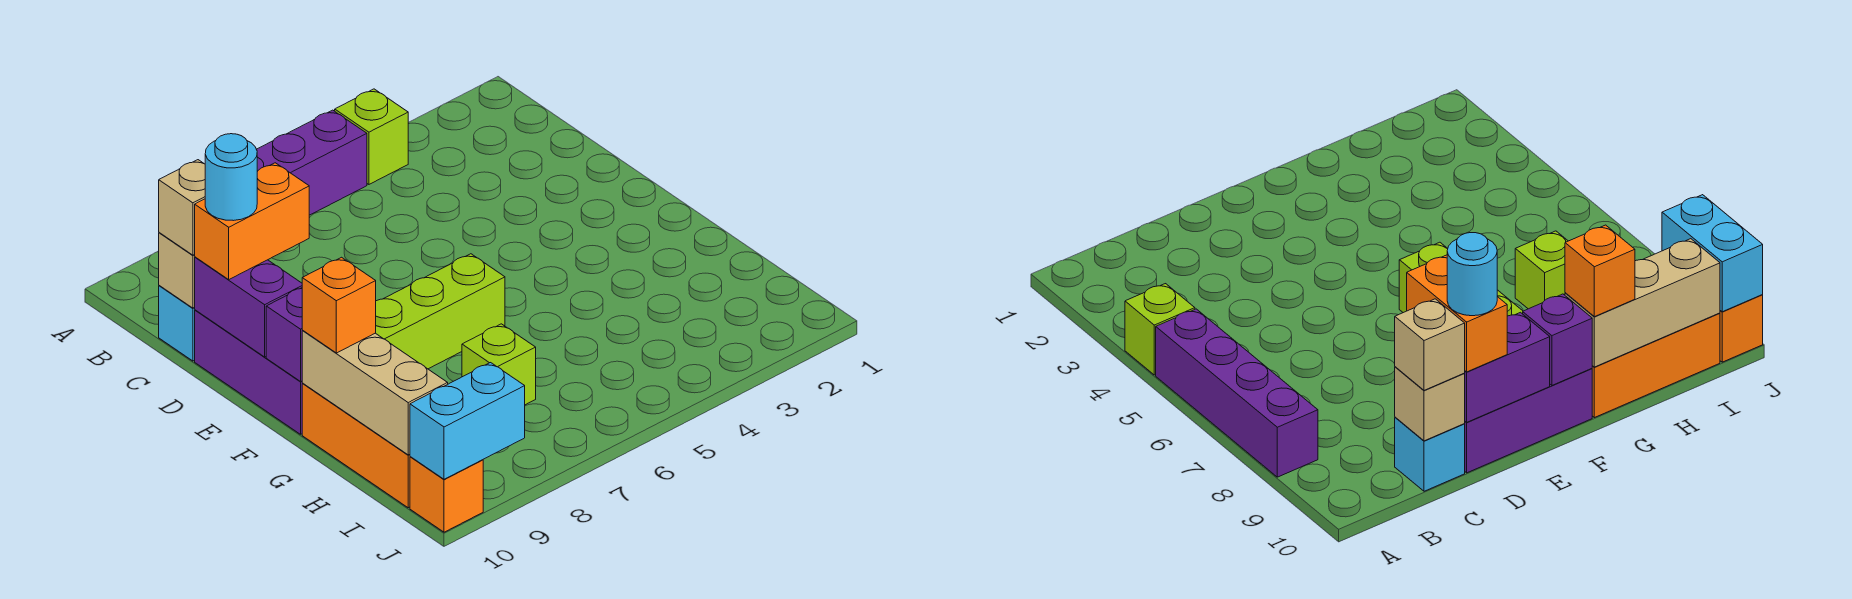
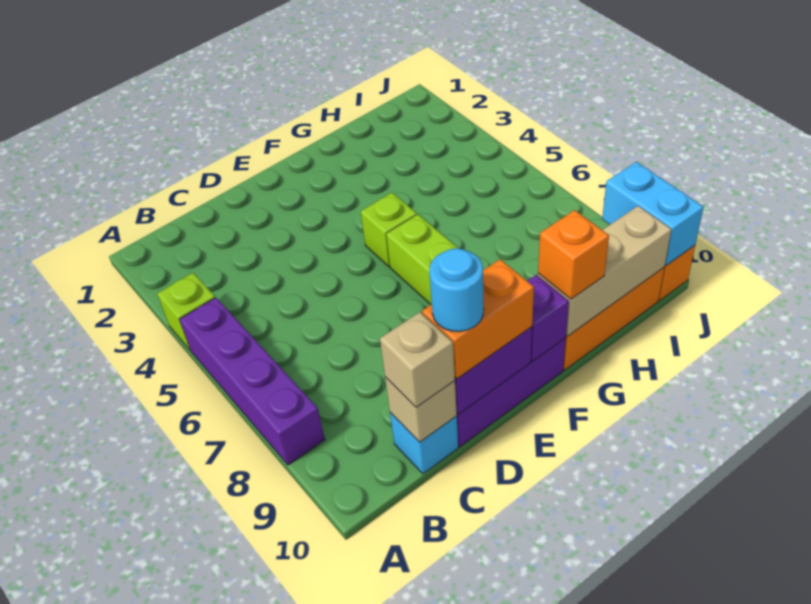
orange 1x2 brick [195,163,309,279] -> orange 1x2 brick turned to [422,259,534,379]
lime 1x1 brick [462,324,536,405] -> lime 1x1 brick moved to [361,193,417,267]

